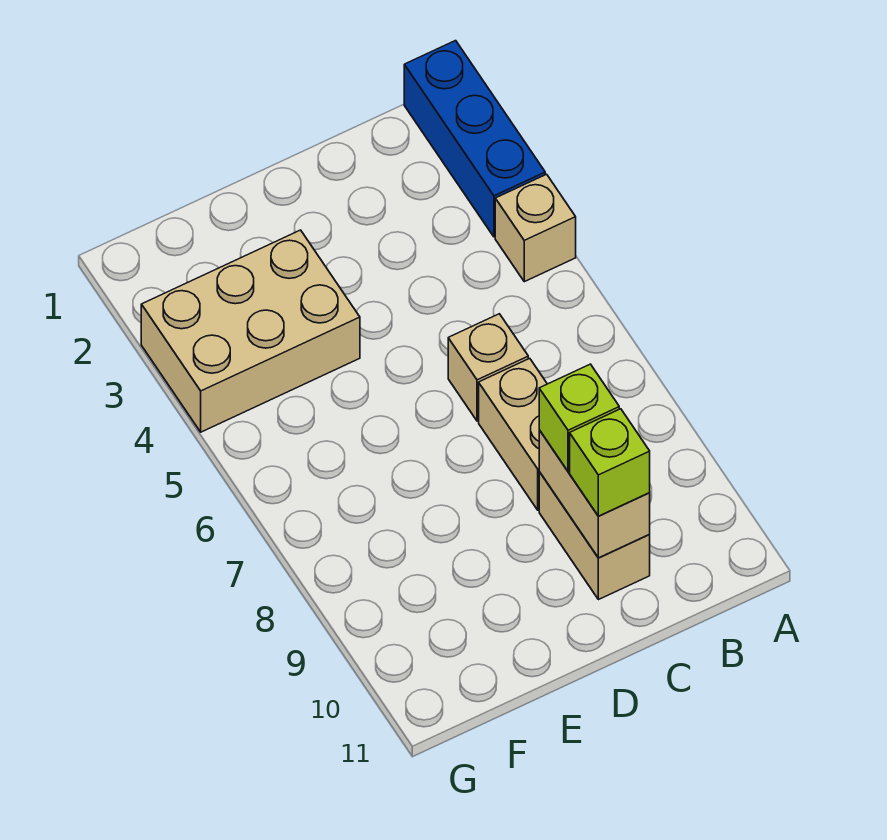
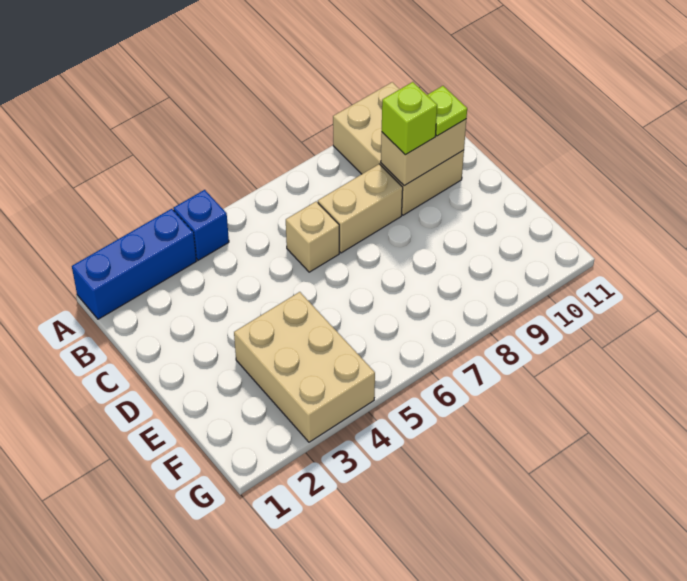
tan 1x1 brick [495,174,576,282] -> blue 1x1 brick [173,190,229,260]
tan 1x2 brick [539,472,650,600] -> tan 2x3 brick [333,82,464,215]
lime 1x1 brick [570,409,650,516] -> lime 1x1 plate [427,86,467,136]

